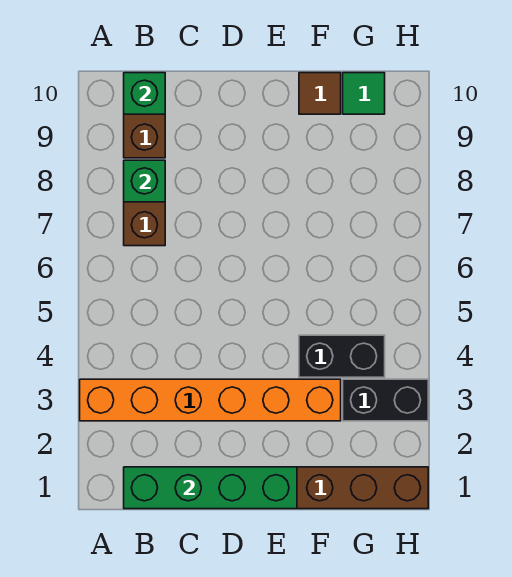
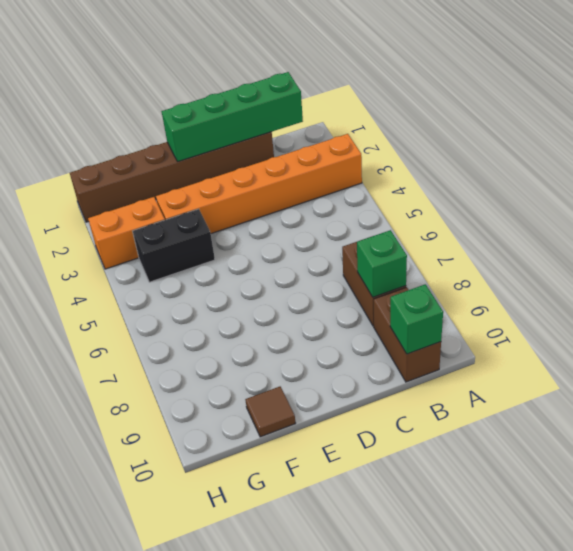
black 1x2 brick [343,379,428,421] -> orange 1x2 brick [88,197,165,269]
green 1x1 tile [343,73,385,114] -> none

